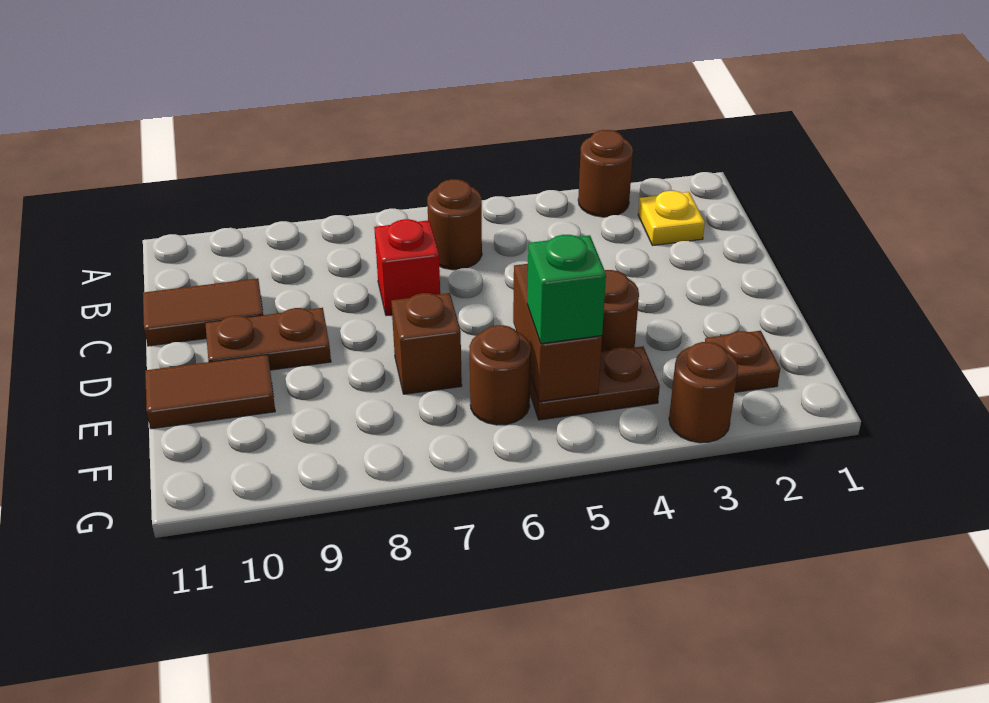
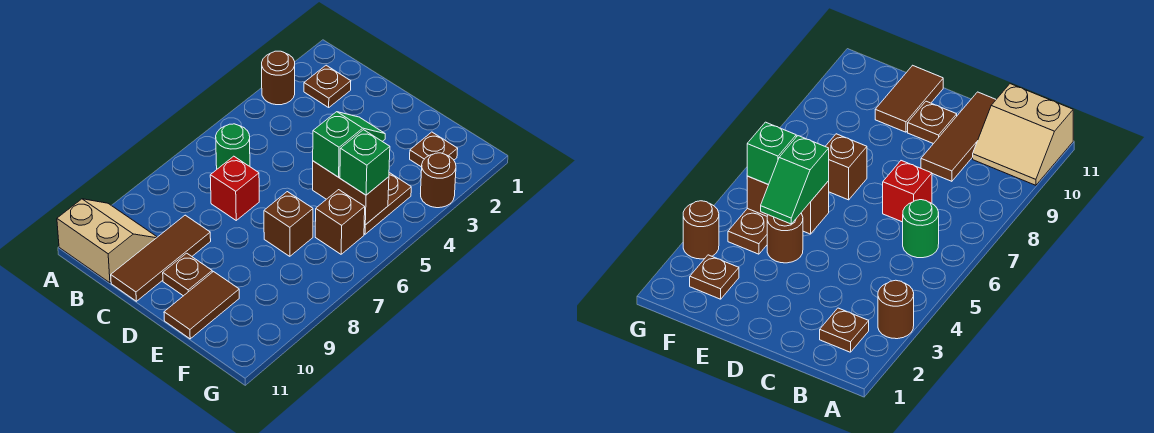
none -> tan 2x2 slope [57,199,157,283]
yellow 1x1 plate [638,191,705,246] -> brown 1x1 plate [304,65,351,107]
brown 1x1 round brick [427,179,482,270] -> green 1x1 round brick [216,124,250,169]
brown 1x2 tile [143,278,263,346] -> brown 1x3 tile [111,215,211,301]
brown 1x2 plate [205,308,331,370] -> brown 1x1 plate [163,253,212,296]
none -> green 1x2 slope [313,112,385,177]
brown 1x1 round brick [469,325,531,425] -> brown 1x1 brick [315,190,365,254]

